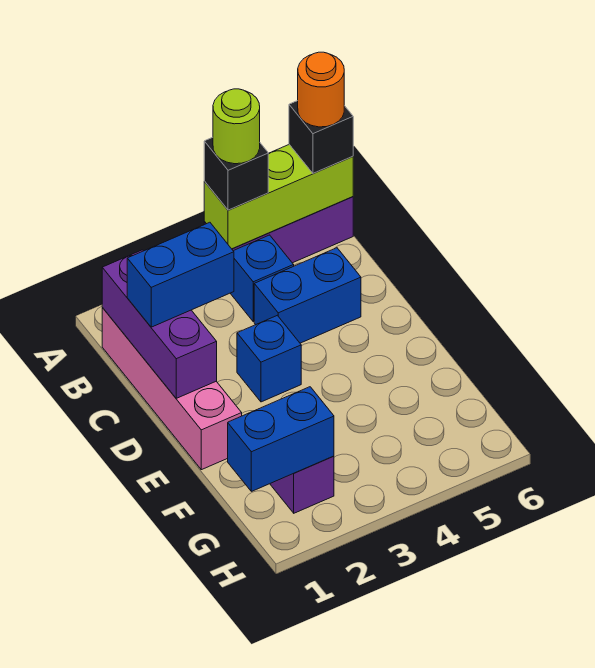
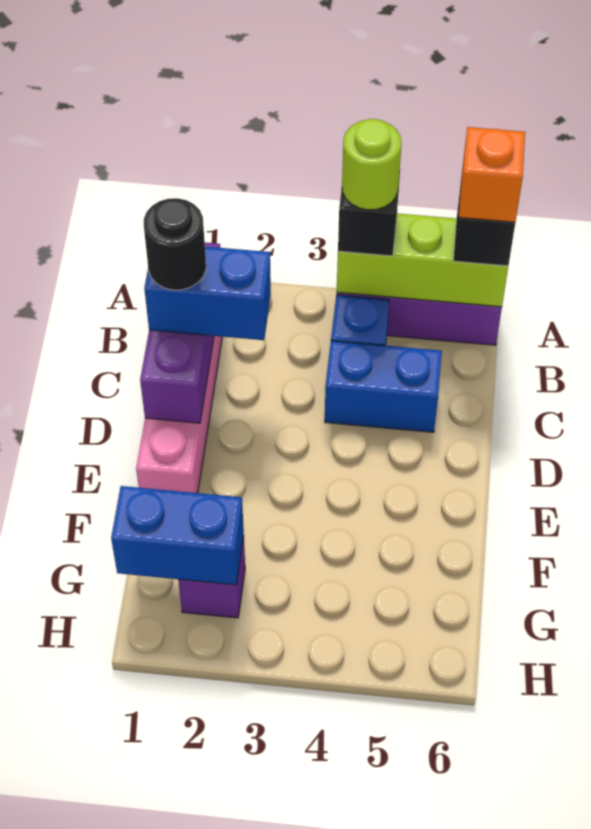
orange 1x1 round brick [298,52,344,127] -> orange 1x1 brick [458,127,525,222]
none -> black 1x1 round brick [144,198,206,290]
blue 1x1 brick [237,315,301,402] -> none

